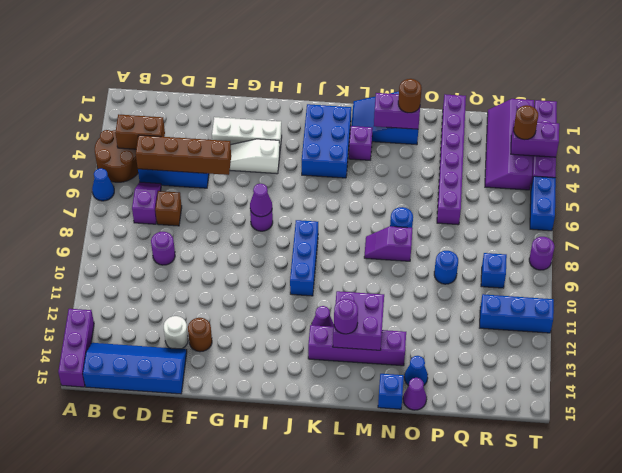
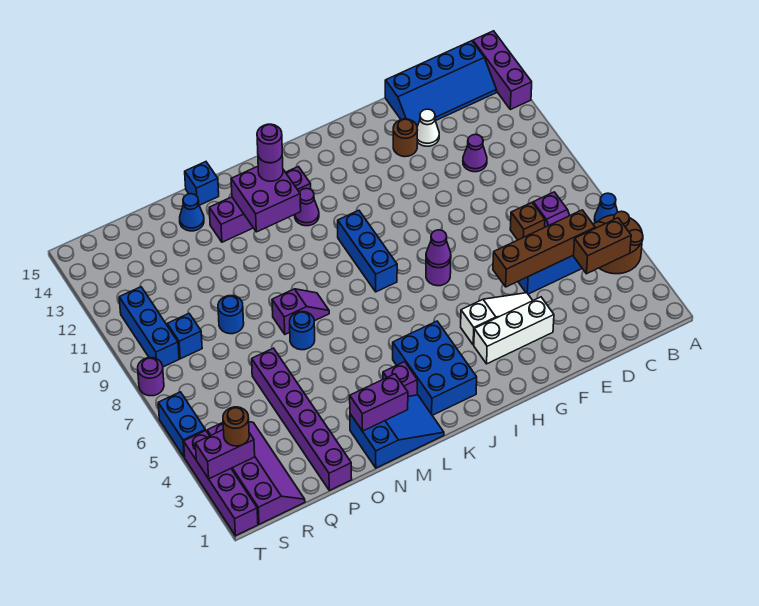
purple 1x1 round brick [151,232,175,265] -> purple 1x1 round brick moved to [257,124,282,163]
white 1x1 round brick [164,316,188,349] -> white 1x1 cone [417,109,439,146]
brown 1x1 round brick [398,79,422,113] -> none
purple 1x1 cone [403,378,427,410] -> purple 1x1 cone moved to [463,134,487,172]
blue 1x3 brick [480,294,554,333] -> blue 1x3 brick turned to [119,287,179,367]

